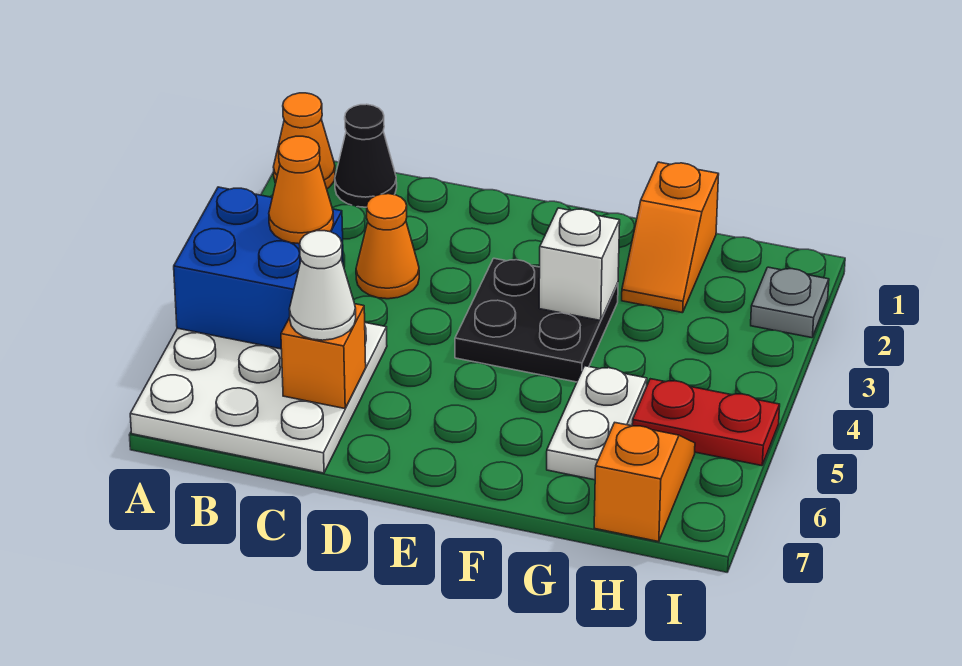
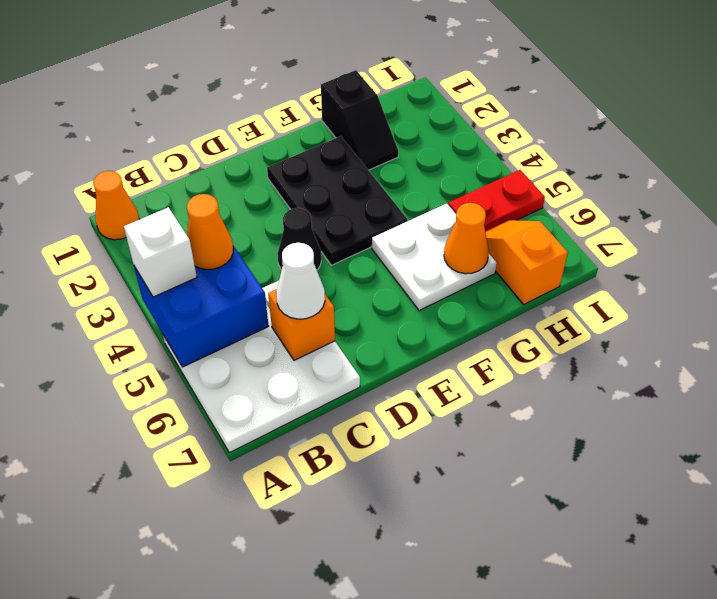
black 1x1 cone [335,104,397,207] -> black 1x1 cone moved to [278,208,321,270]
orange 1x1 cone [356,194,419,299] -> orange 1x1 cone moved to [444,203,489,274]
black 2x2 plate [455,258,618,382] -> black 2x3 plate [267,136,408,265]
white 1x1 brick [539,208,620,321] -> white 1x1 brick moved to [124,207,197,297]
orange 1x2 slope [622,162,719,313] -> black 1x2 slope [321,70,398,170]
white 1x2 plate [547,366,647,480] -> white 2x2 plate [372,203,497,311]
grey 1x1 plate [751,267,829,338] -> none

